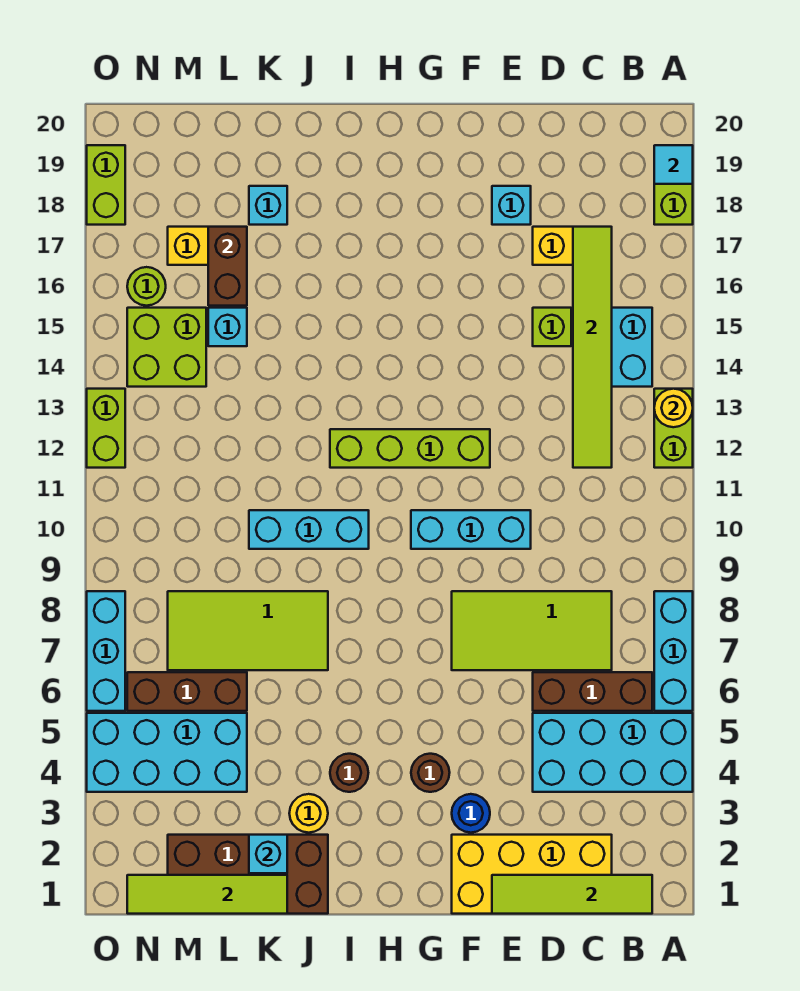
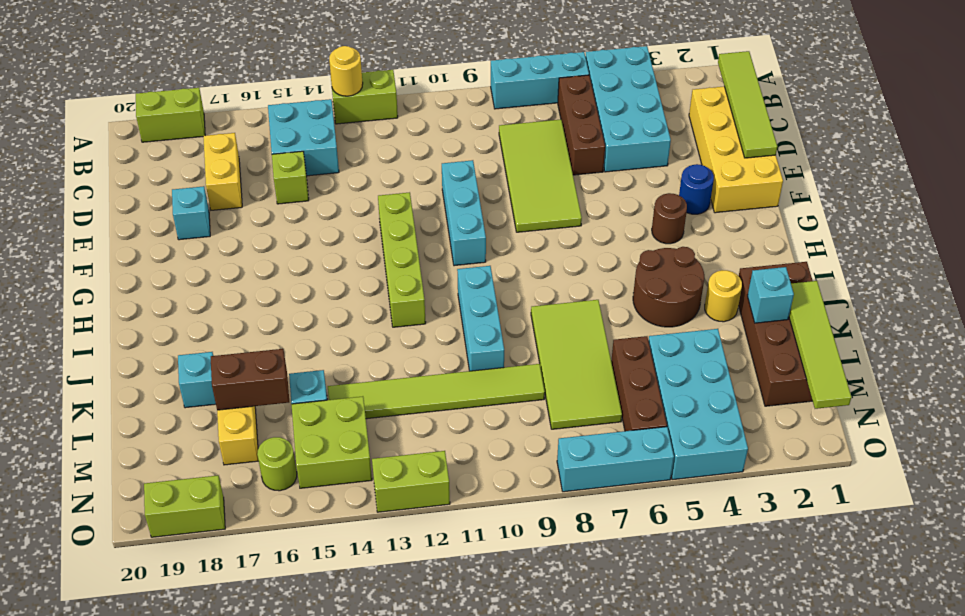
cyan 1x1 tile [654,145,693,184] -> none
lime 1x6 tile [573,227,612,468] -> lime 1x6 tile moved to [328,364,545,419]
brown 1x1 round brick [330,754,368,792] -> brown 2x2 round brick [633,247,704,327]

